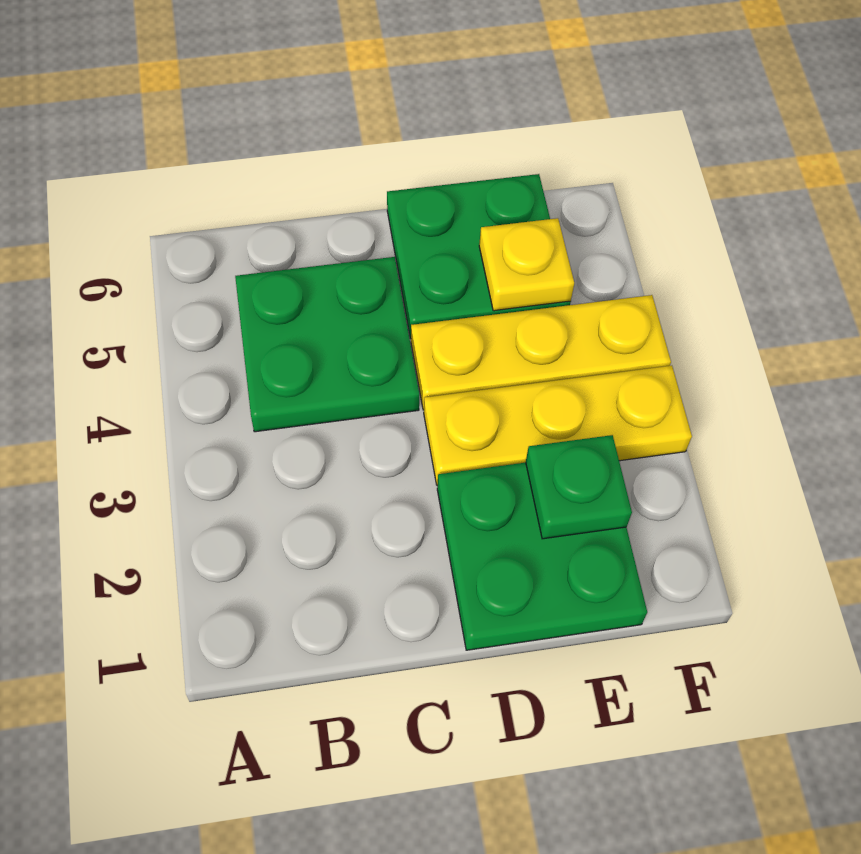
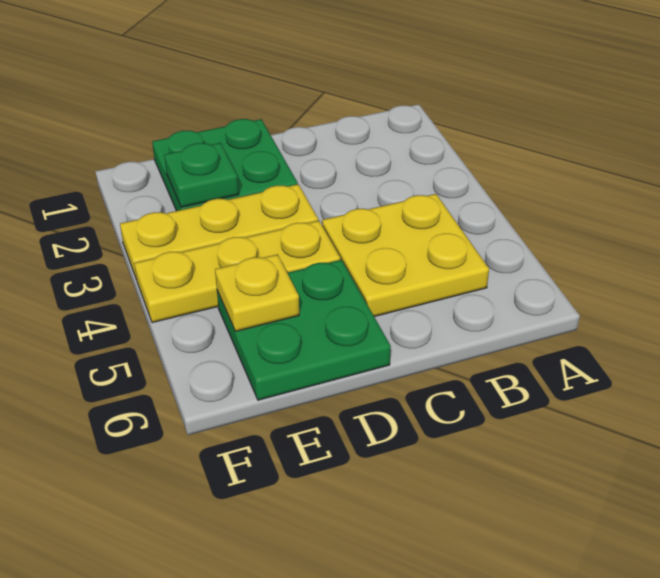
green 2x2 plate [235,257,419,432] -> yellow 2x2 plate [322,194,489,317]

